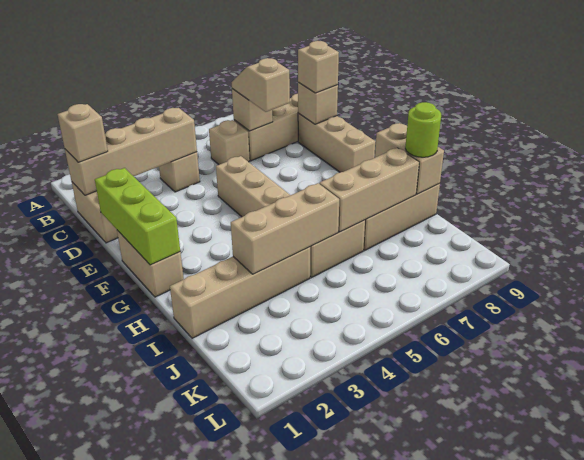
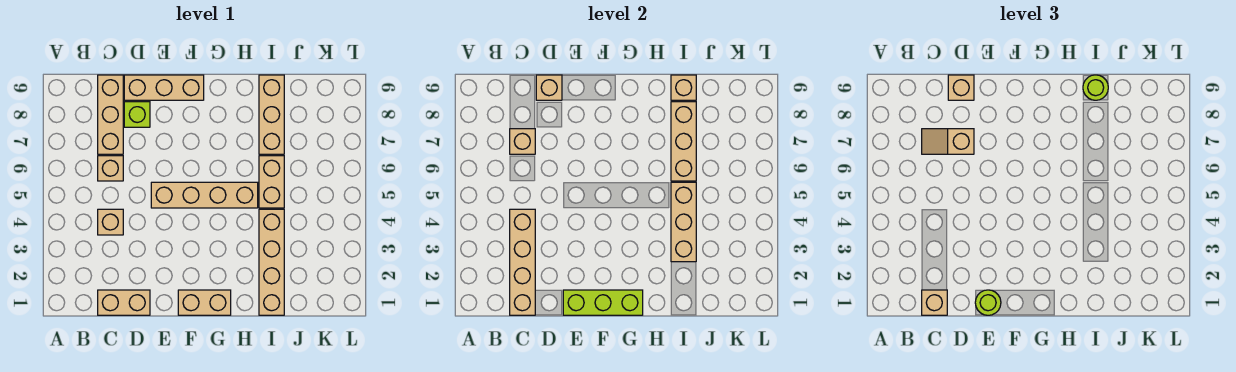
none -> lime 1x1 brick [124,102,150,127]
none -> lime 1x1 round brick [975,290,1001,315]
tan 1x2 brick [375,123,444,194] -> tan 1x1 brick [671,75,696,100]

